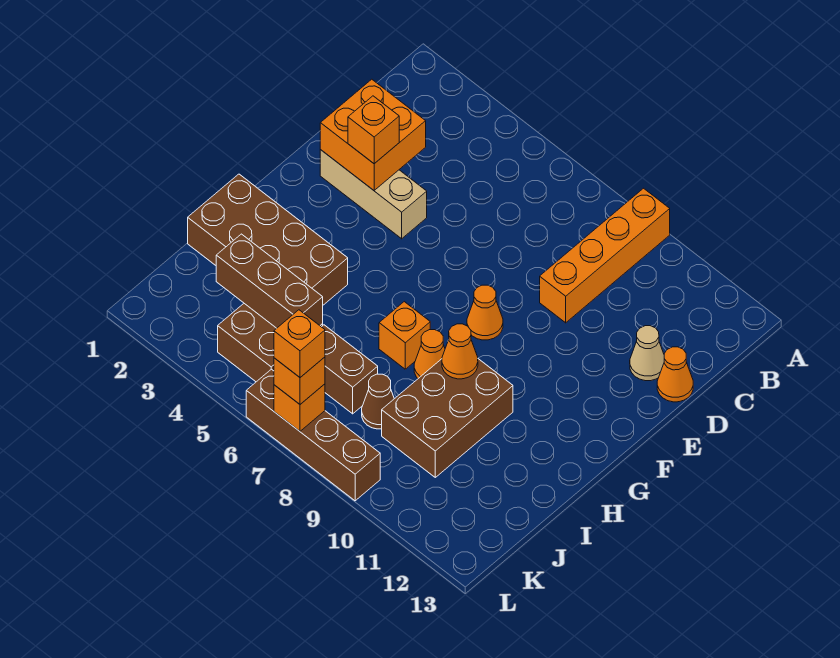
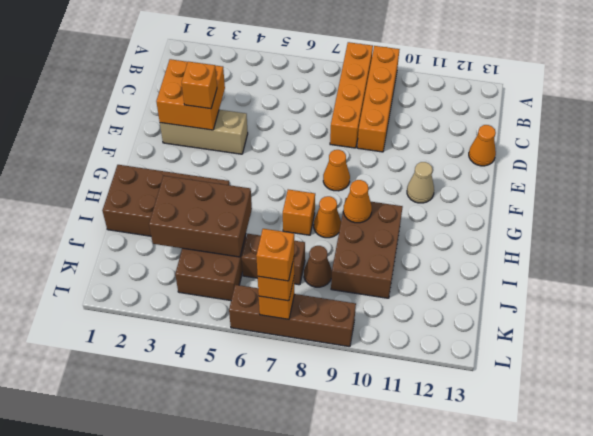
none -> orange 1x4 brick [330,42,373,148]
tan 1x1 cone [630,326,664,381] -> tan 1x1 cone moved to [407,162,434,203]
brown 1x3 brick [216,234,323,328] -> brown 2x3 brick [149,176,252,257]

